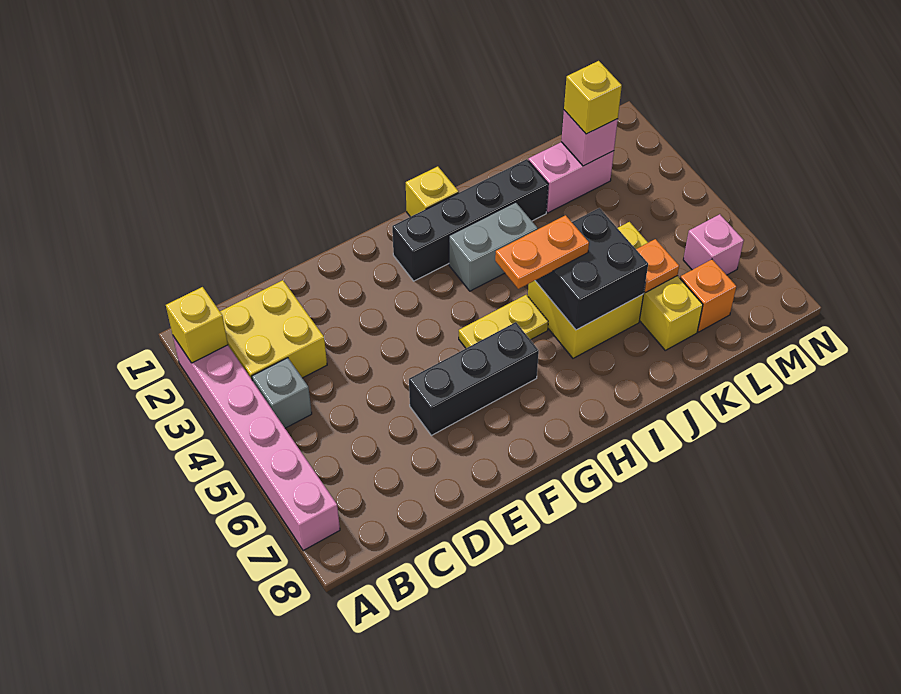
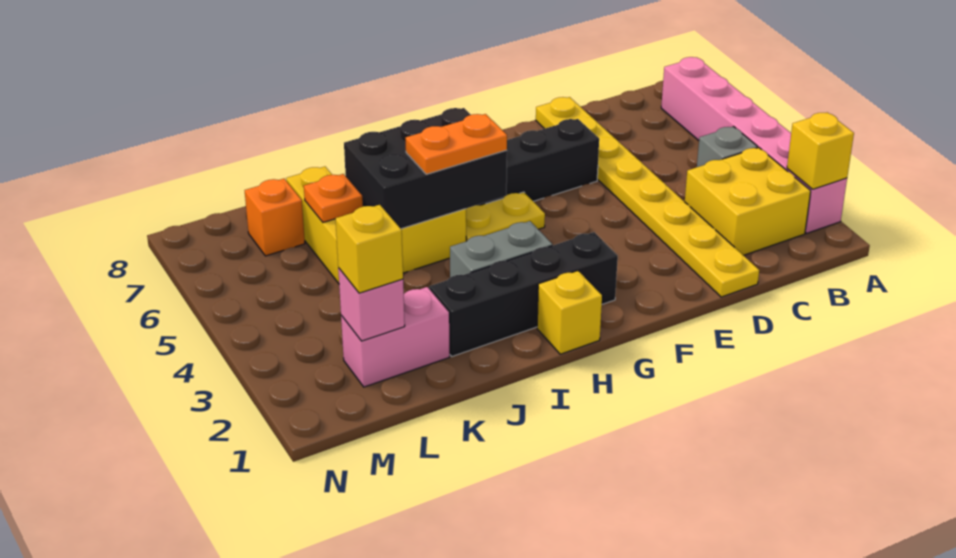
none -> yellow 1x8 plate [536,97,759,297]
black 2x2 brick [535,208,648,330] -> black 2x3 brick [344,108,507,229]
pink 1x1 brick [683,214,744,275] -> none

